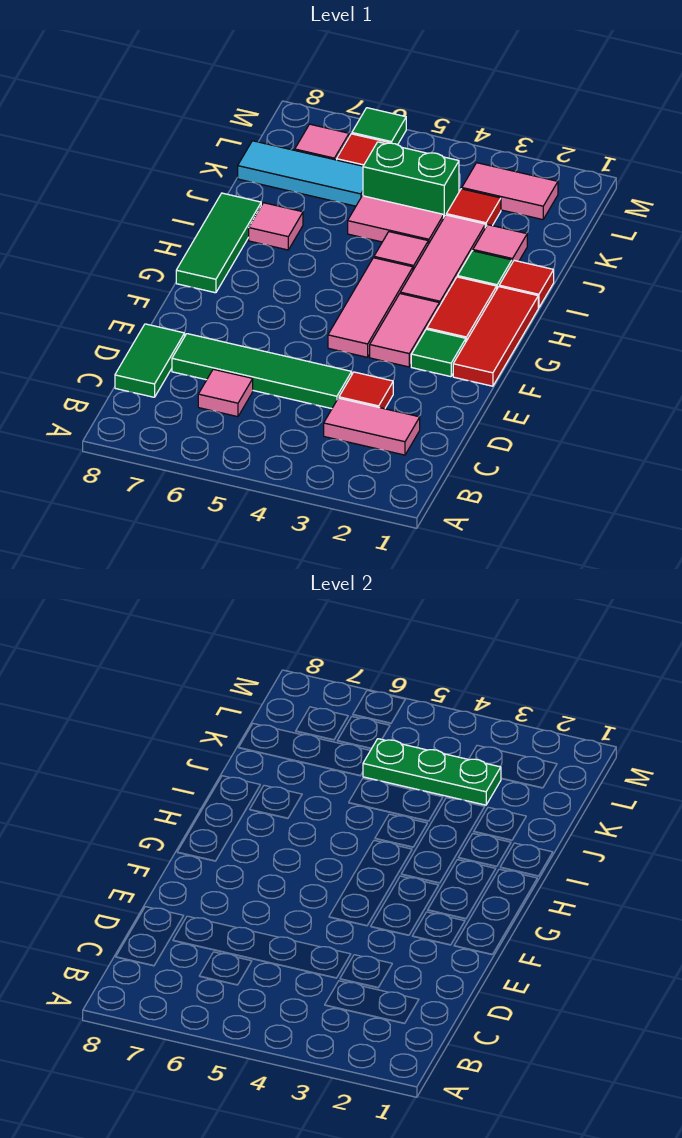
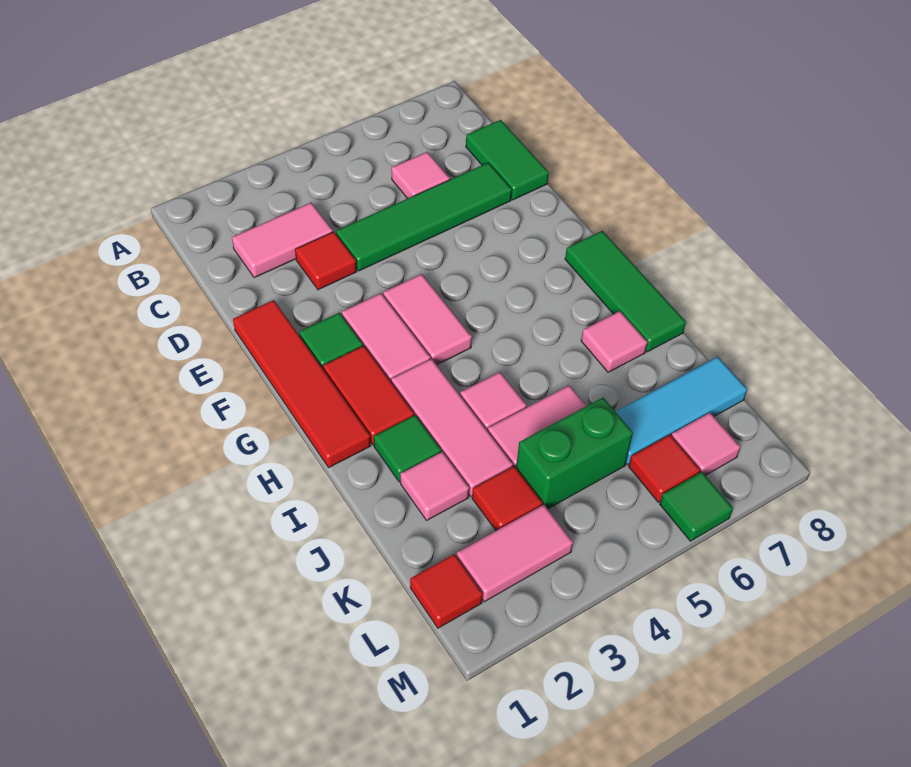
red 1x3 tile [453,287,538,386] -> red 1x4 tile [233,300,371,468]
pink 1x3 tile [328,258,413,357] -> pink 1x2 tile [383,274,472,365]
red 1x1 tile [499,260,554,308] -> red 1x1 tile moved to [410,554,483,628]
green 1x3 plate [363,739,501,805] -> none

